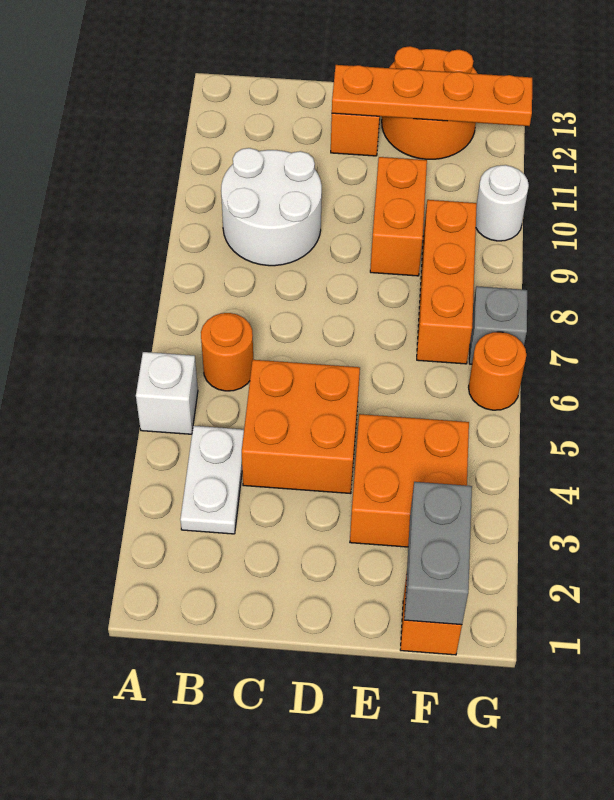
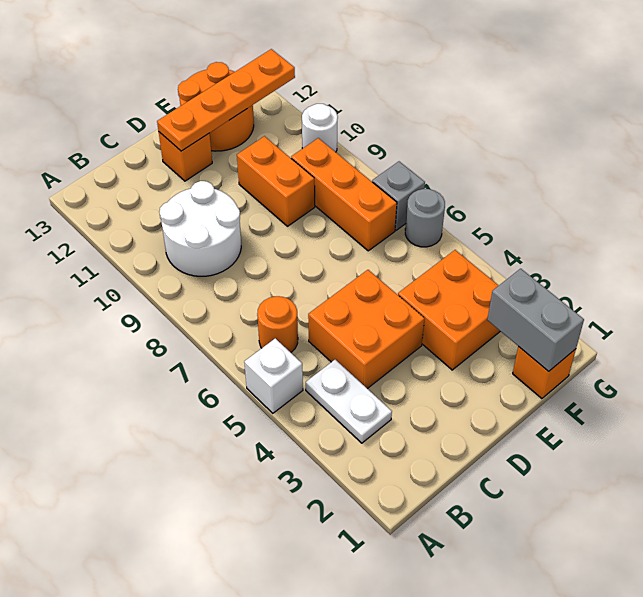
orange 1x1 round brick [468,332,526,410] -> grey 1x1 round brick [405,189,445,247]

